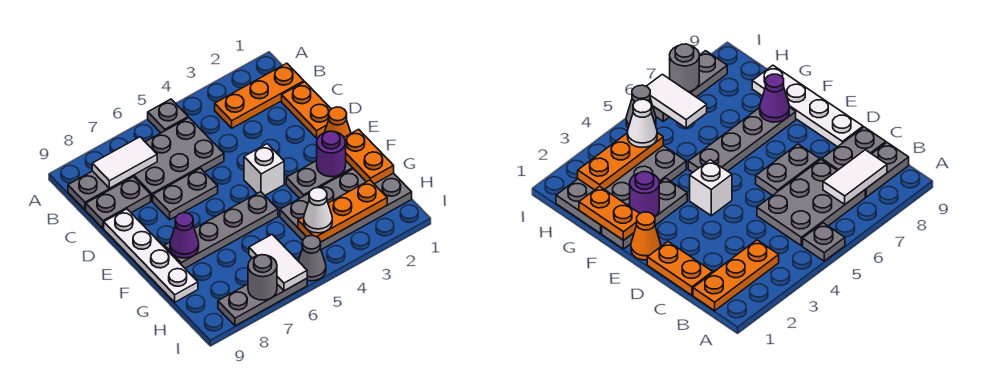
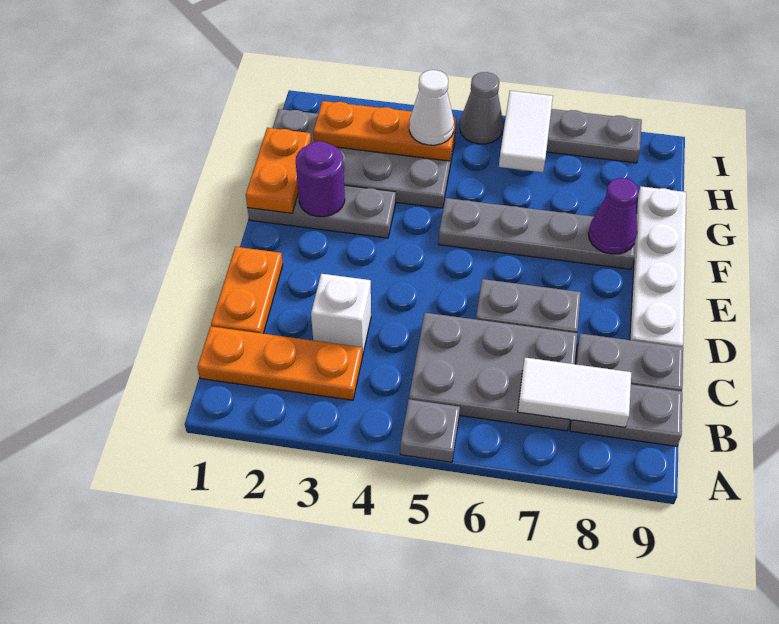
orange 1x1 cone [325,107,351,137] -> none
white 1x1 brick [244,144,284,195] -> white 1x1 brick moved to [311,274,371,356]
grey 1x1 round brick [248,255,277,300] -> none

